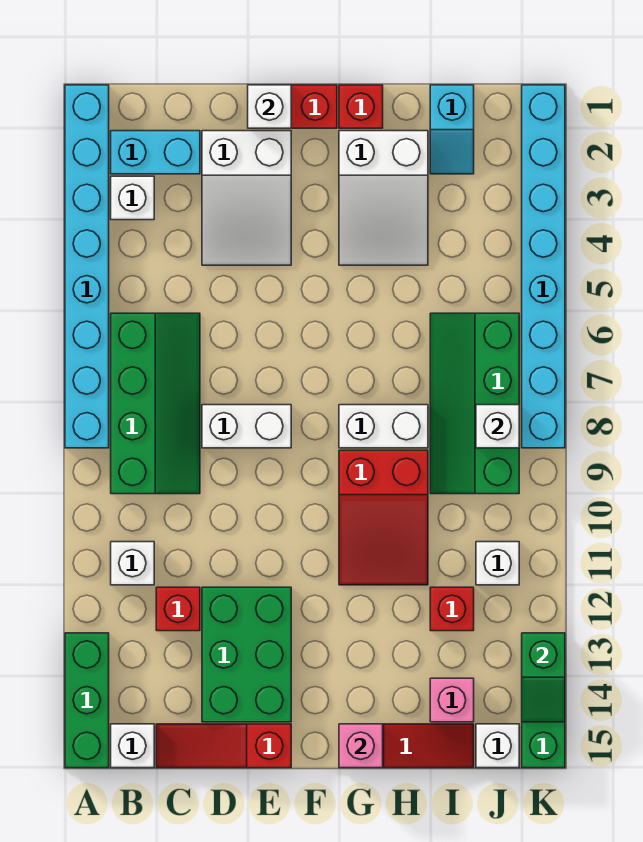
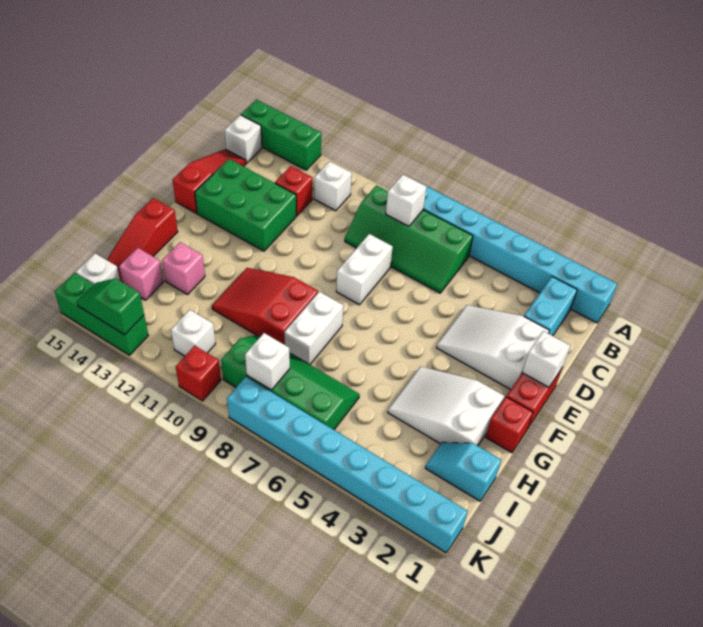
white 1x1 brick [111,176,154,220] -> white 1x1 brick moved to [386,175,427,226]
pink 1x1 brick [339,724,383,768] -> pink 1x1 brick moved to [162,242,205,294]
red 1x1 brick [430,587,474,631] -> red 1x1 brick moved to [176,346,221,401]

